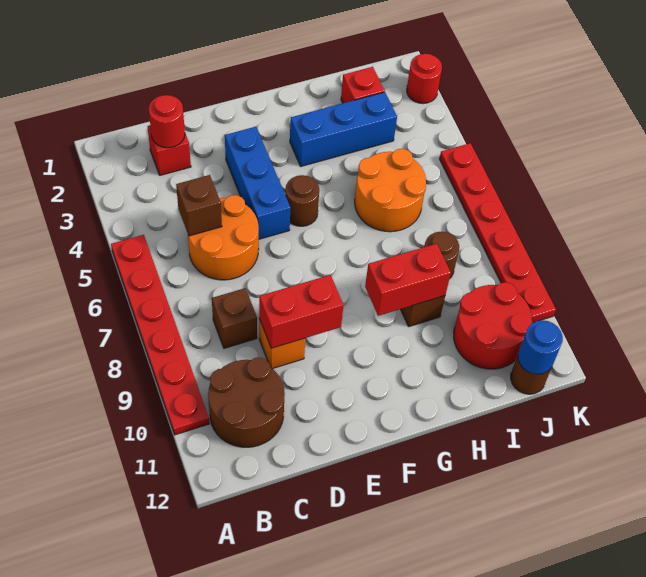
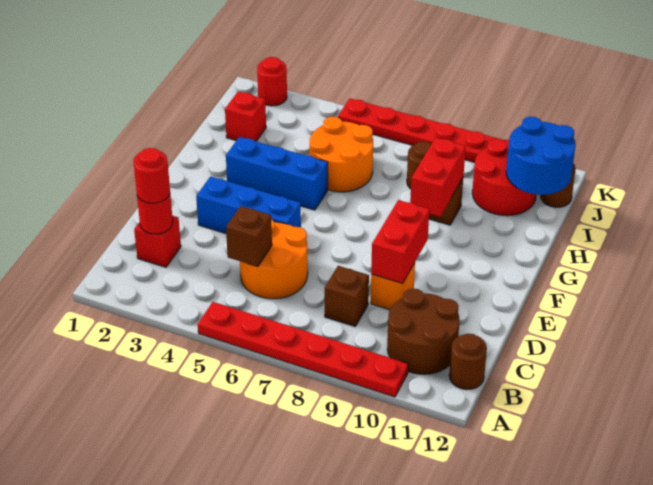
none -> red 1x1 round brick [134,148,170,203]
brown 1x1 round brick [285,175,319,226] -> brown 1x1 round brick moved to [449,334,487,390]
blue 1x3 brick [290,92,397,166] -> blue 1x3 brick turned to [226,137,328,210]
blue 1x1 round brick [518,320,563,374] -> blue 2x2 round brick [506,117,576,195]

